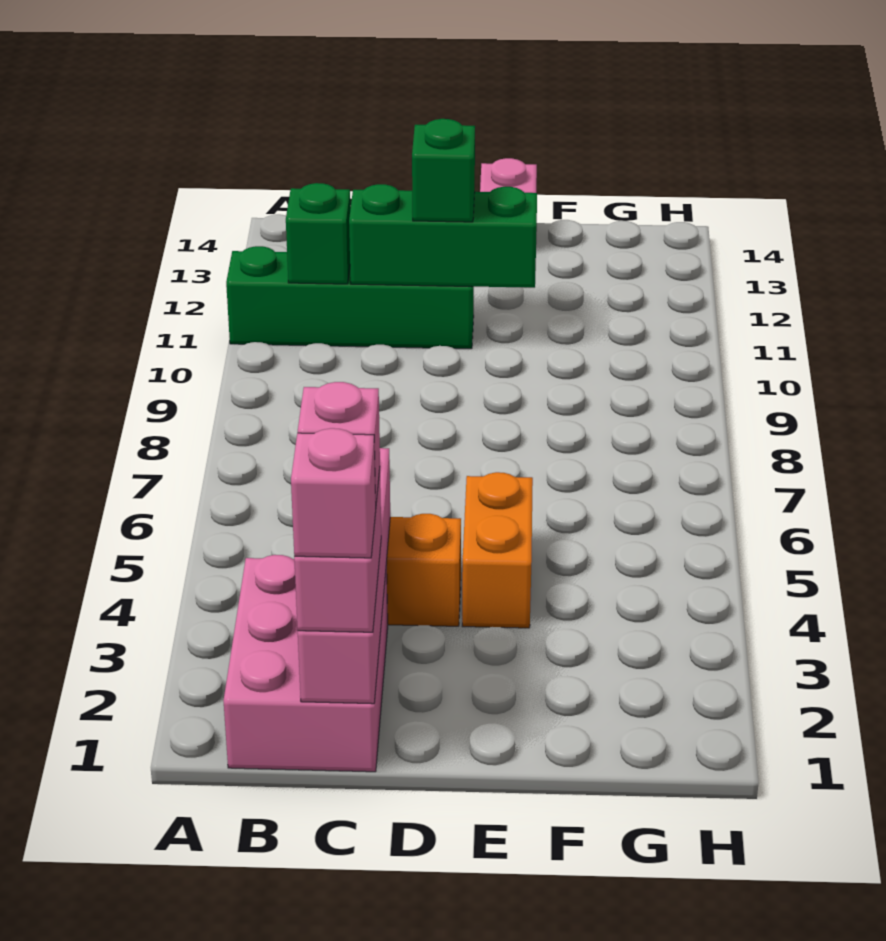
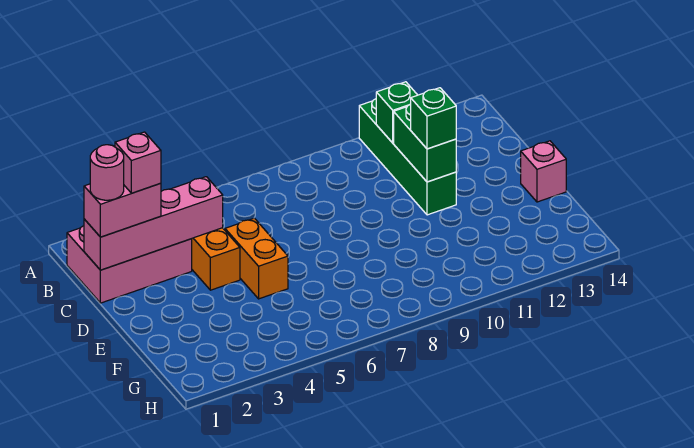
pink 1x1 brick [291,428,376,558] -> pink 1x1 round brick [90,145,124,200]
green 1x3 brick [349,184,537,288] -> green 1x2 brick [394,104,456,182]
orange 1x2 brick [462,472,533,628] -> orange 1x2 brick turned to [225,218,288,299]

